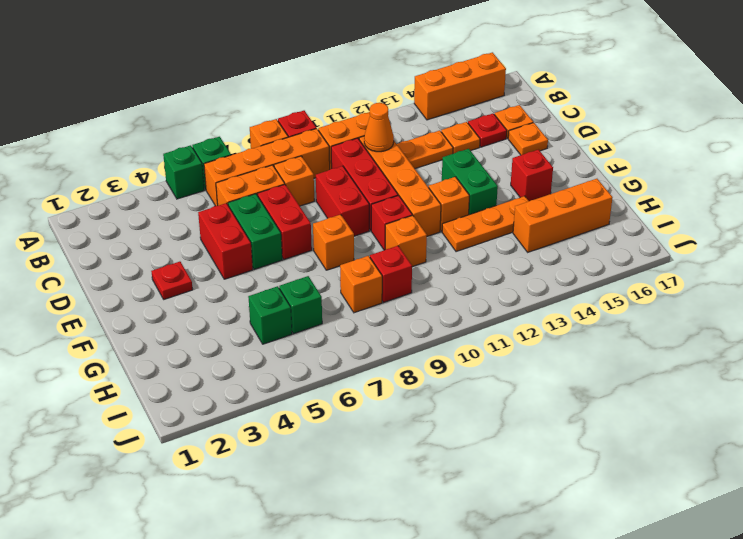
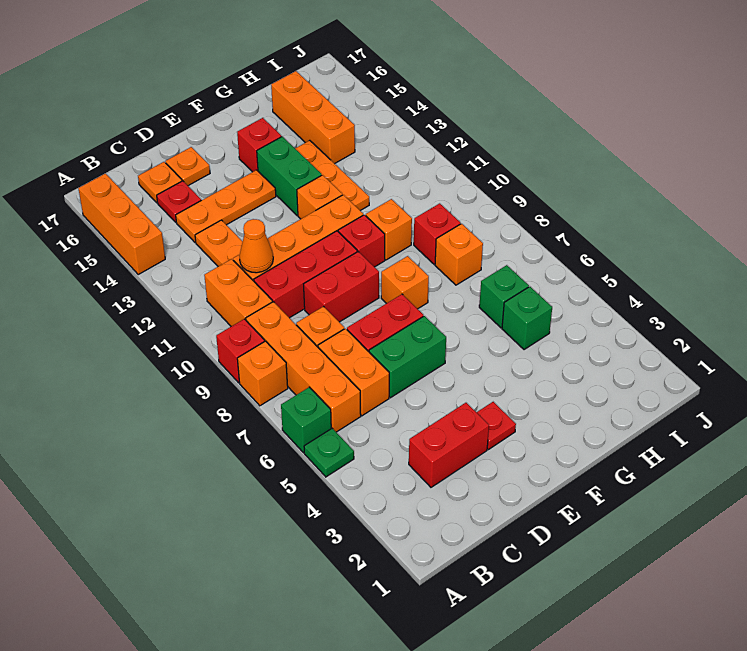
green 1x1 brick [163,145,204,199] -> green 1x1 plate [304,428,354,477]
orange 1x1 plate [441,122,480,154] -> orange 1x3 plate [176,170,276,242]
red 1x2 brick [198,203,253,279] -> red 1x2 brick moved to [409,403,489,487]
green 1x2 brick [442,149,498,215] -> green 1x2 brick turned to [257,137,322,216]

